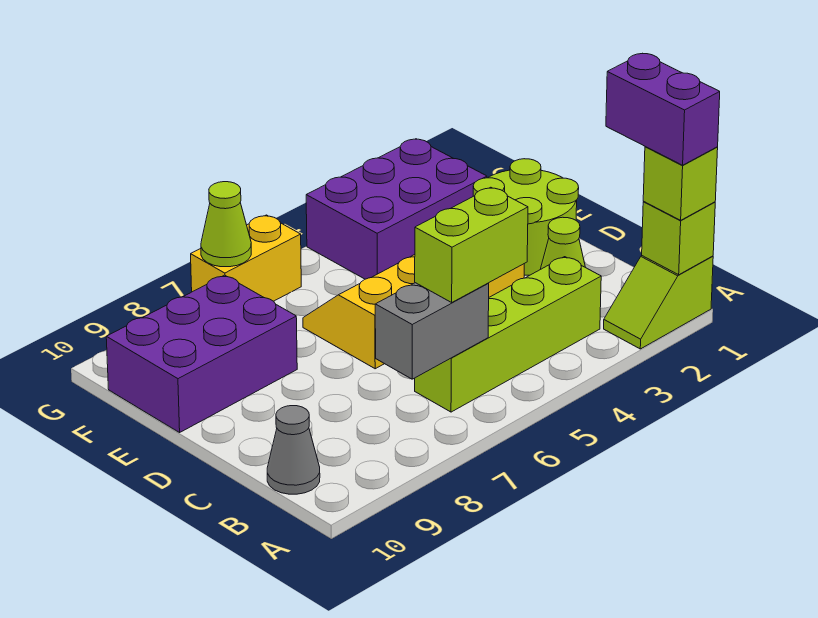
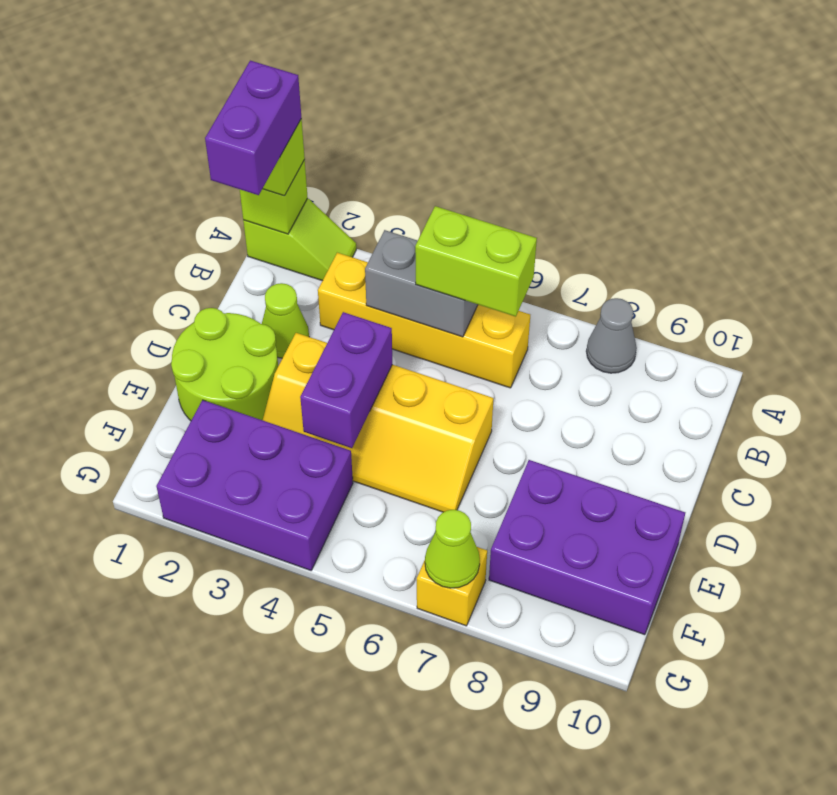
lime 1x4 brick [415,257,601,412] -> yellow 1x4 brick [318,253,530,388]
grey 1x2 brick [375,283,489,379] -> grey 1x2 brick moved to [365,230,478,337]
grey 1x1 cone [267,406,320,494] -> grey 1x1 cone moved to [586,298,637,373]
none -> purple 1x2 brick [300,312,392,448]
yellow 1x2 brick [191,215,301,301] -> yellow 1x1 brick [417,547,487,626]

